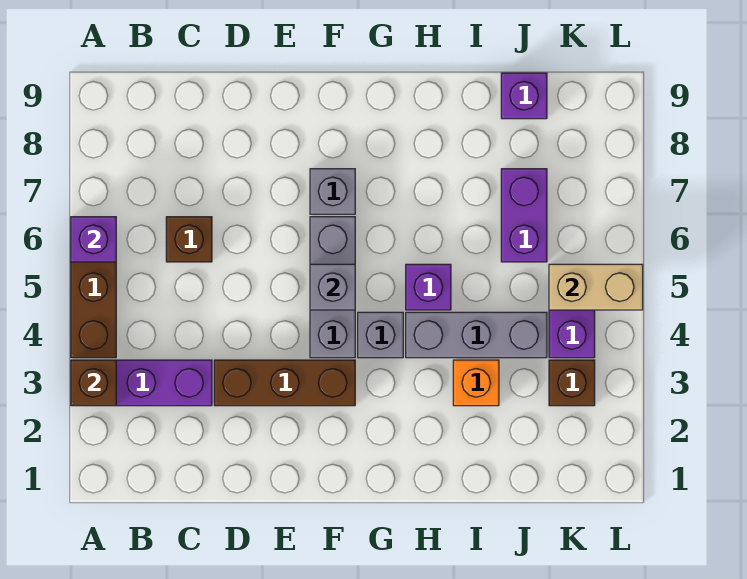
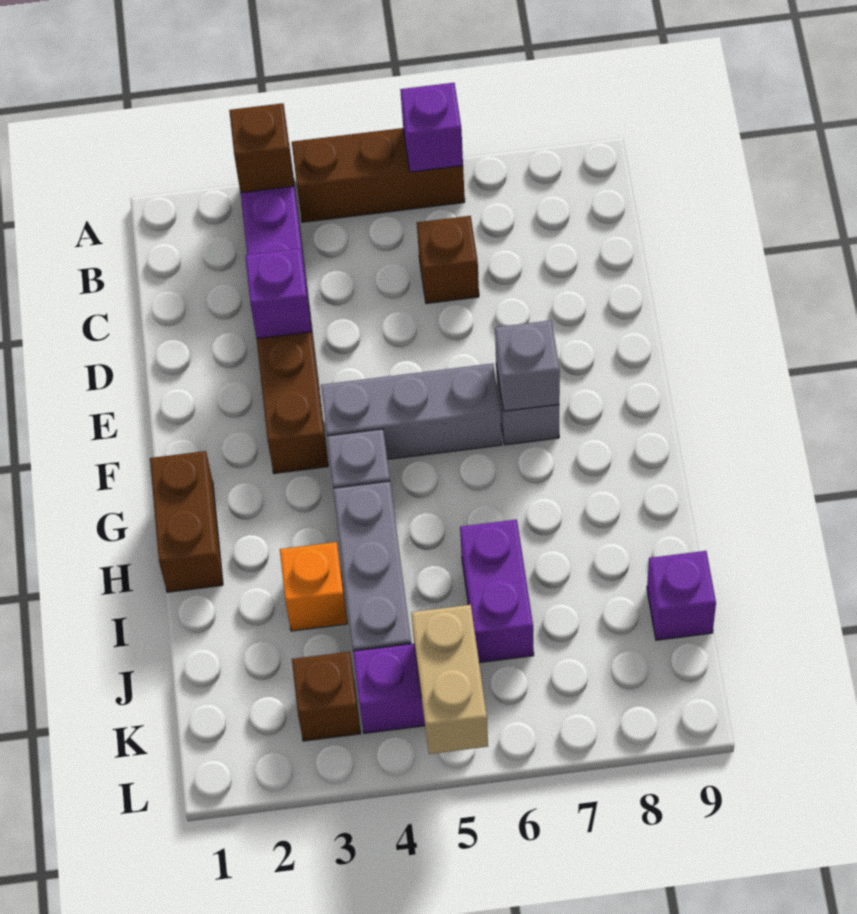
grey 1x1 brick [310,264,355,310] -> grey 1x1 brick moved to [495,320,560,411]
none -> brown 1x2 brick [150,451,223,592]
purple 1x1 brick [406,264,451,310] -> purple 1x1 brick moved to [245,248,312,339]
purple 1x2 brick [501,169,547,262] -> purple 1x2 brick turned to [460,519,534,663]

